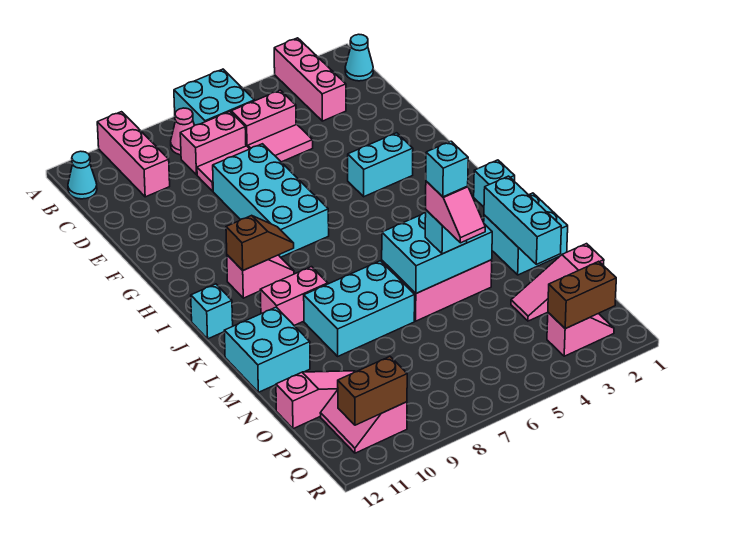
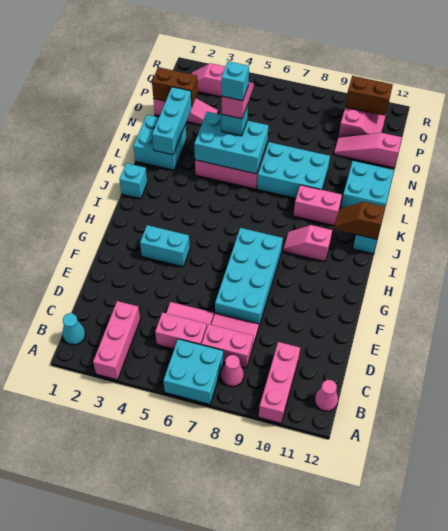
cyan 1x1 cone [68,151,97,199] -> pink 1x1 cone [315,380,338,411]
brown 1x2 slope [226,215,294,270] -> brown 1x2 slope moved to [334,202,385,239]
brown 1x2 brick [548,261,616,329] -> brown 1x2 brick moved to [152,67,198,106]

